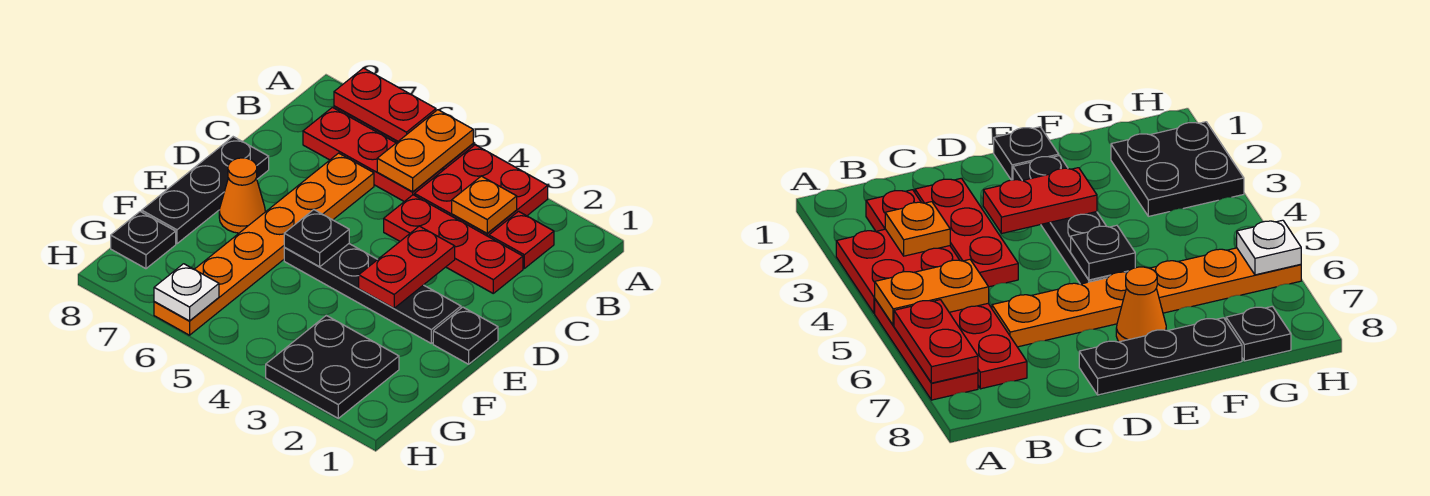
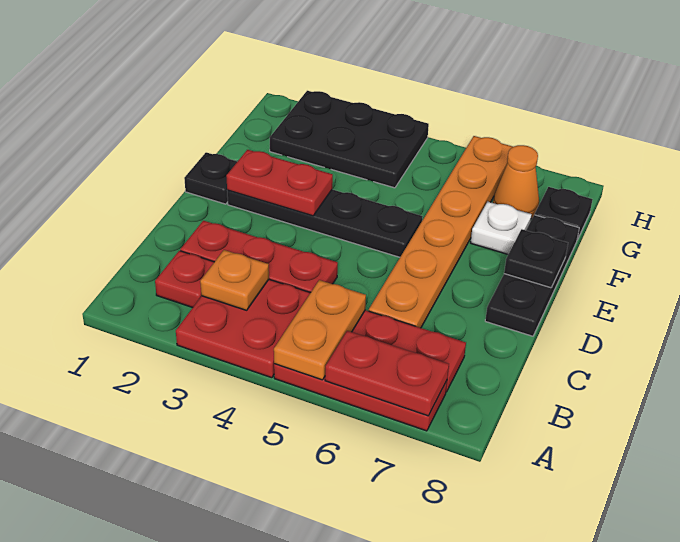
red 1x2 plate [359,226,455,308] -> red 1x2 plate turned to [226,150,333,216]
black 1x1 plate [284,210,349,267] -> black 1x1 plate moved to [504,229,568,288]
orange 1x1 cone [219,158,265,233] -> orange 1x1 cone moved to [493,145,539,219]
black 2x2 plate [266,315,399,418] -> black 2x3 plate [270,91,429,188]
white 1x1 plate [154,264,219,321] -> white 1x1 plate moved to [471,202,532,254]

